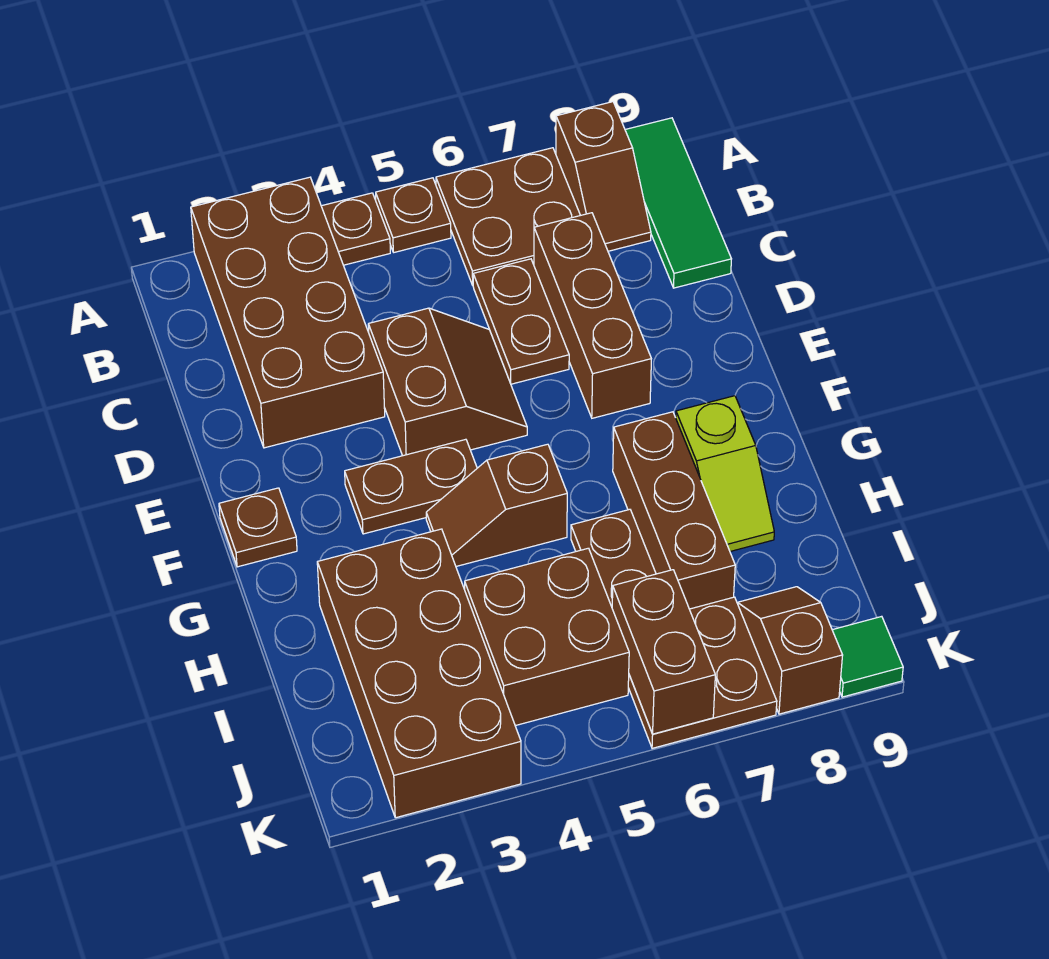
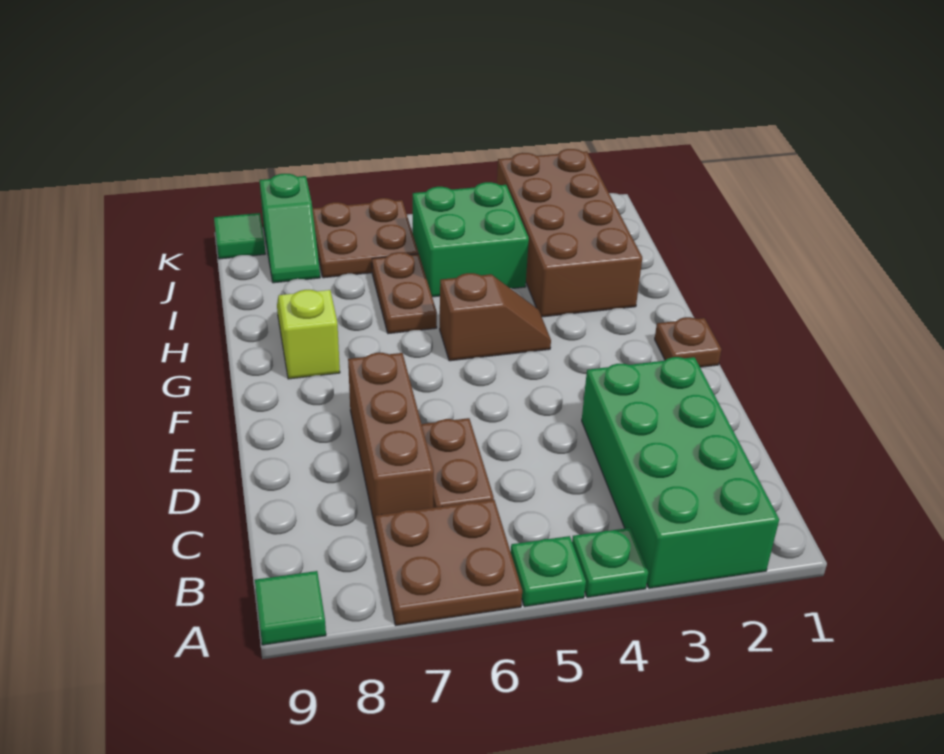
brown 2x4 brick [191,177,385,448] -> green 2x4 brick [582,357,779,588]
brown 1x1 plate [321,193,390,265] -> green 1x1 plate [572,528,648,597]
brown 1x1 plate [376,178,451,252] -> green 1x1 plate [511,536,586,607]
brown 1x2 slope [556,102,651,251] -> none
green 1x3 tile [625,118,731,288] -> green 1x1 tile [255,571,326,645]
brown 2x2 slope [368,308,527,456] -> none
brown 1x2 plate [345,439,477,534] -> none
brown 1x3 brick [613,412,735,609] -> none
brown 2x2 brick [465,548,629,726] -> green 2x2 brick [413,182,529,297]
brown 1x2 brick [612,570,715,734] -> none
brown 1x2 slope [737,587,843,714] -> green 1x2 slope [260,174,320,283]

